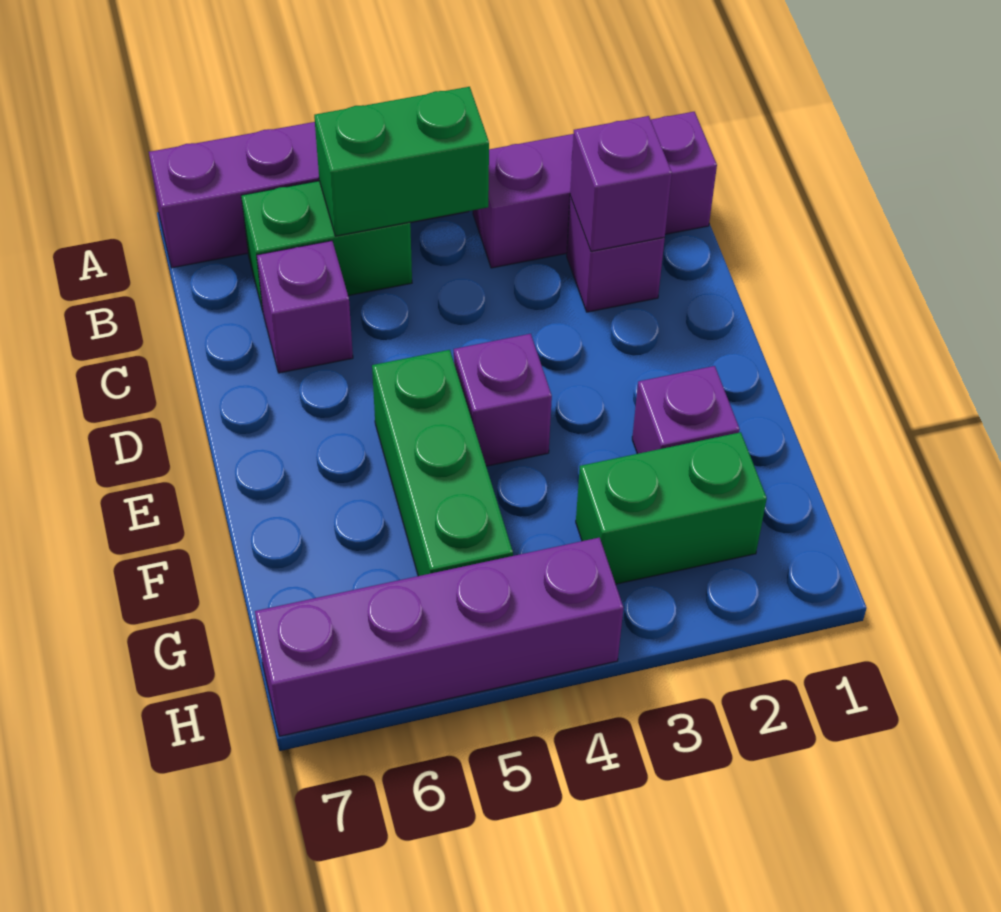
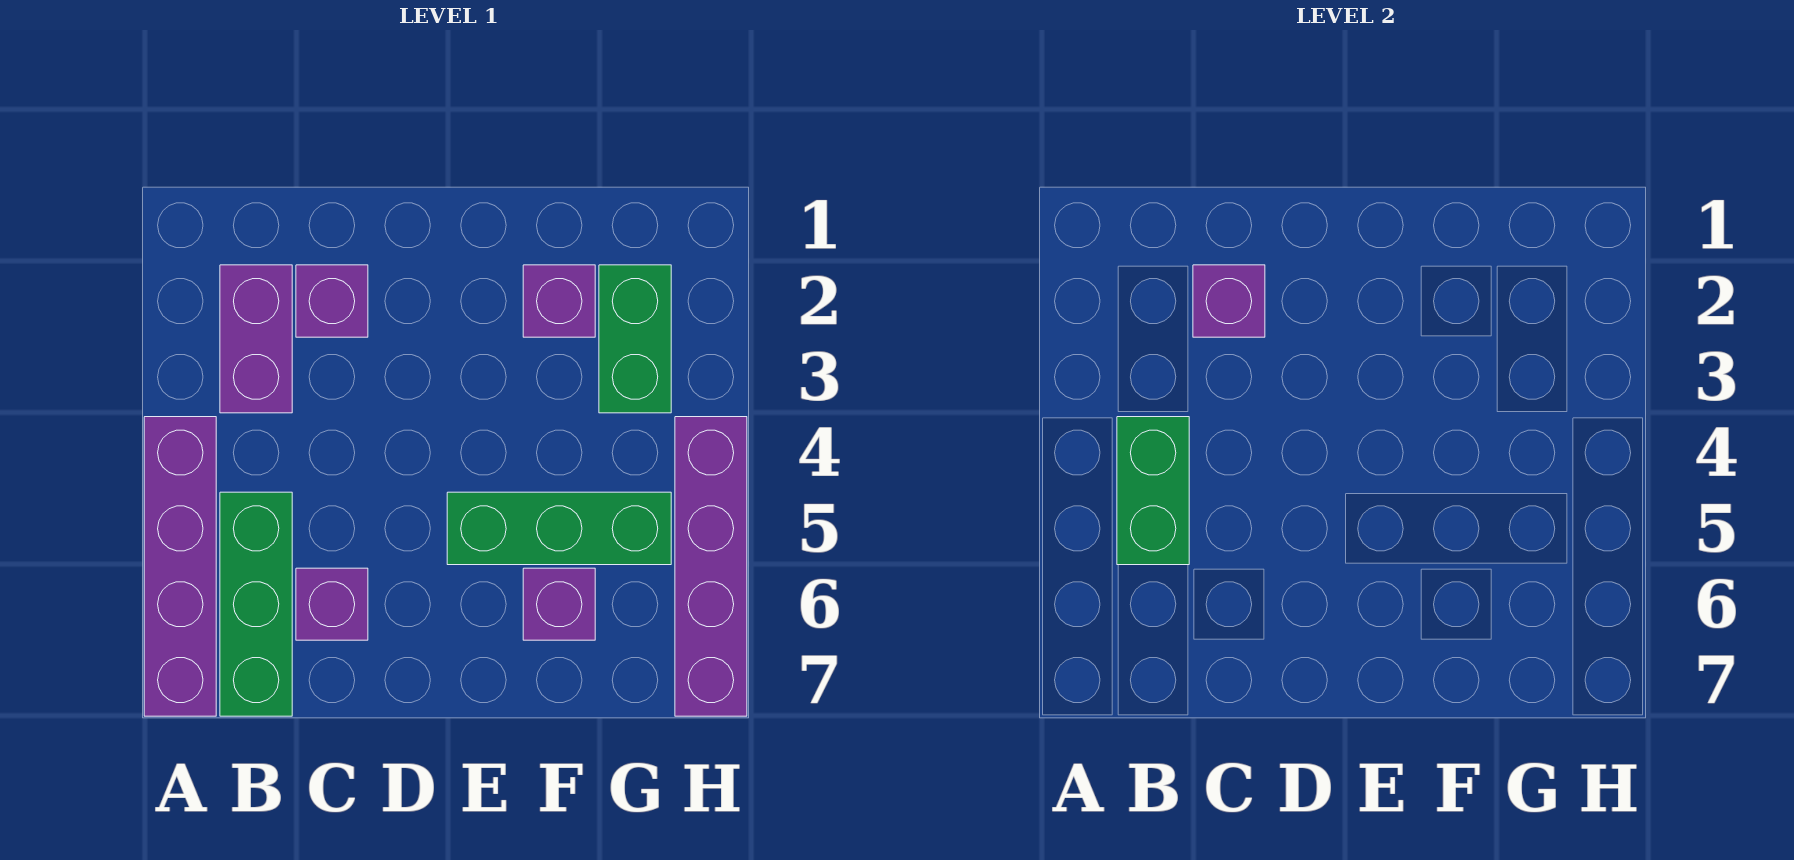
purple 1x3 brick [473,112,717,268] -> purple 1x2 brick [220,265,292,413]
green 1x2 brick [241,181,412,311] -> green 1x3 brick [220,492,292,716]
purple 1x1 brick [454,334,552,466] -> purple 1x1 brick moved to [523,568,595,640]

